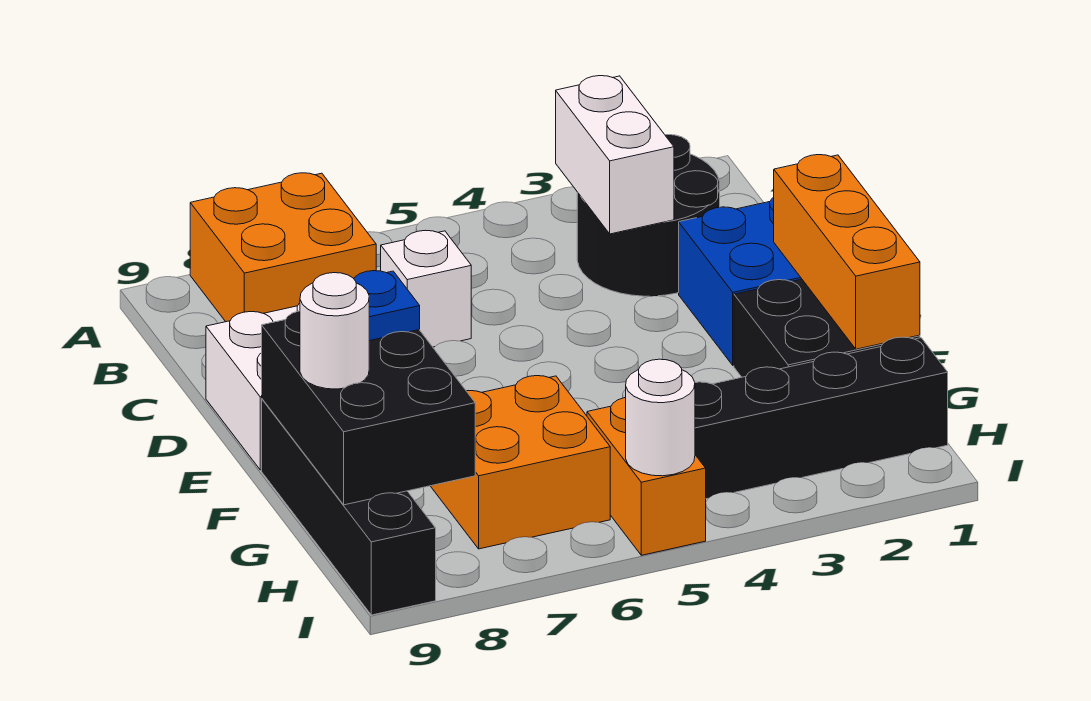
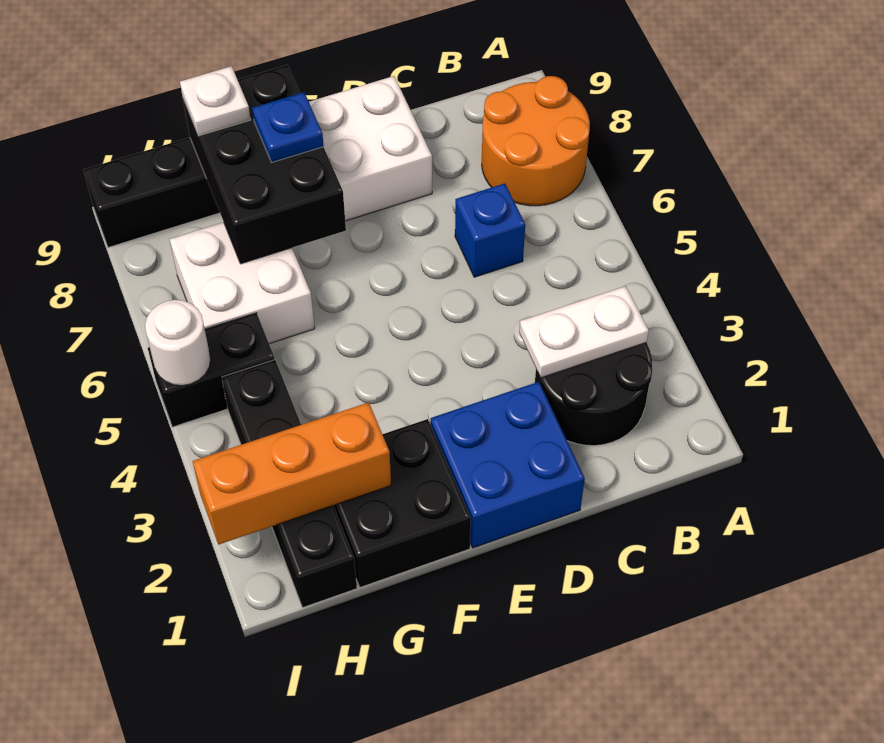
orange 2x2 brick [190,173,376,322] -> orange 2x2 round brick [482,76,590,206]
white 1x2 brick [556,76,674,234] -> white 1x2 plate [519,286,649,378]
white 1x1 brick [381,230,471,347] -> blue 1x1 brick [455,183,525,277]
orange 1x3 brick [774,155,920,349] -> orange 1x3 brick moved to [192,402,391,545]
black 2x3 brick [262,311,475,505] -> black 2x3 brick turned to [183,65,346,264]
orange 2x2 brick [431,376,610,549] -> white 2x2 brick [169,222,315,344]
white 1x1 round brick [300,273,369,389] -> white 1x1 plate [180,66,251,136]
orange 1x2 brick [587,398,706,555] -> black 1x2 brick [148,313,275,427]

